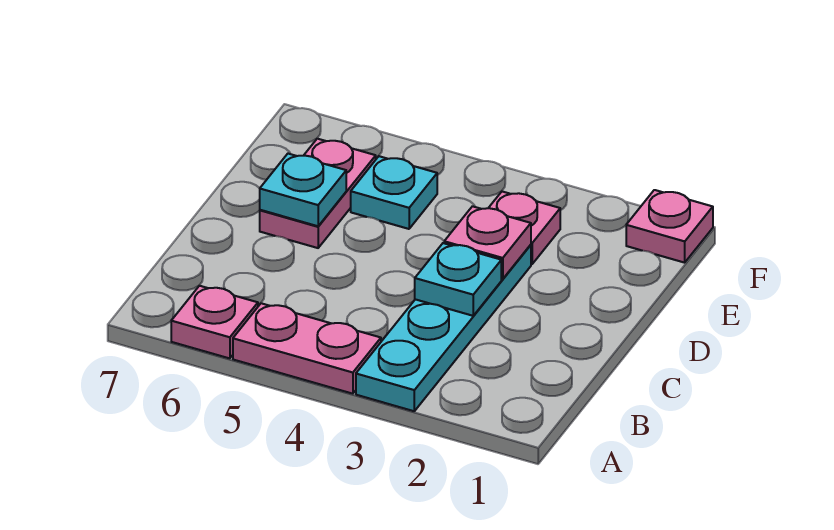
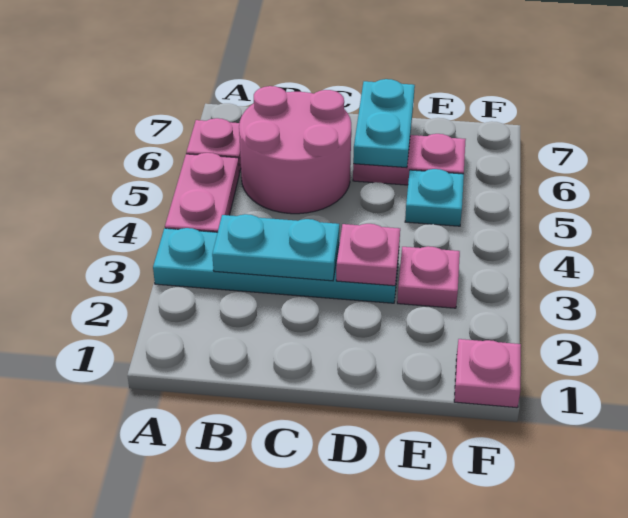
none -> pink 2x2 round brick [239,86,351,214]
cyan 1x1 plate [415,243,501,316] -> cyan 1x2 plate [212,214,339,281]
cyan 1x1 plate [260,154,346,226] -> cyan 1x2 plate [353,79,415,168]

